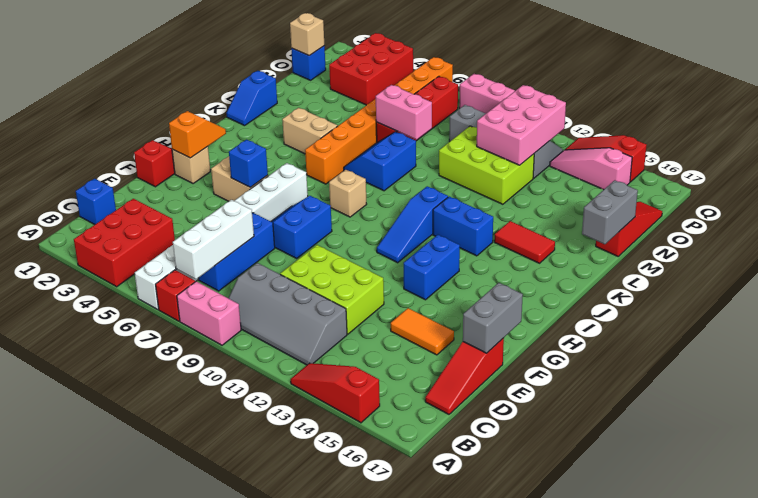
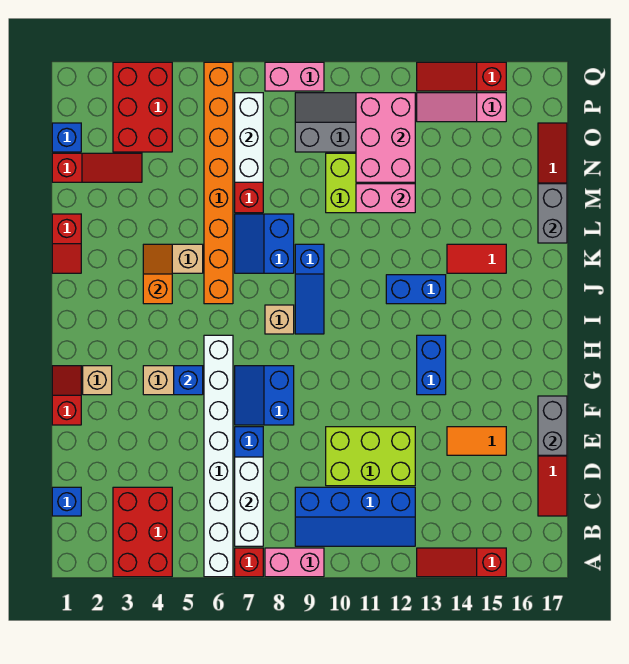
grey 2x4 slope [228,263,347,365] -> blue 2x4 slope [295,487,415,546]
orange 1x2 slope [169,111,226,158] -> orange 1x2 slope moved to [143,244,172,304]
blue 1x3 slope [377,186,448,263] -> blue 1x3 slope moved to [295,244,324,334]
blue 1x2 slope [226,71,277,126] -> red 1x2 slope [52,214,81,273]
pink 1x2 brick [376,85,432,140] -> pink 1x2 brick moved to [356,184,415,213]
none -> red 1x3 slope [52,153,142,182]
none -> white 1x3 brick [235,93,263,182]
tan 1x1 brick [290,13,324,56] -> none

